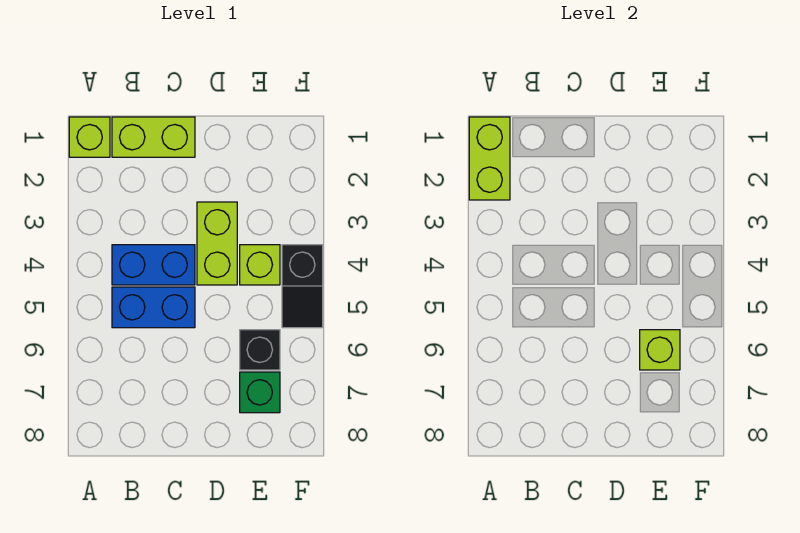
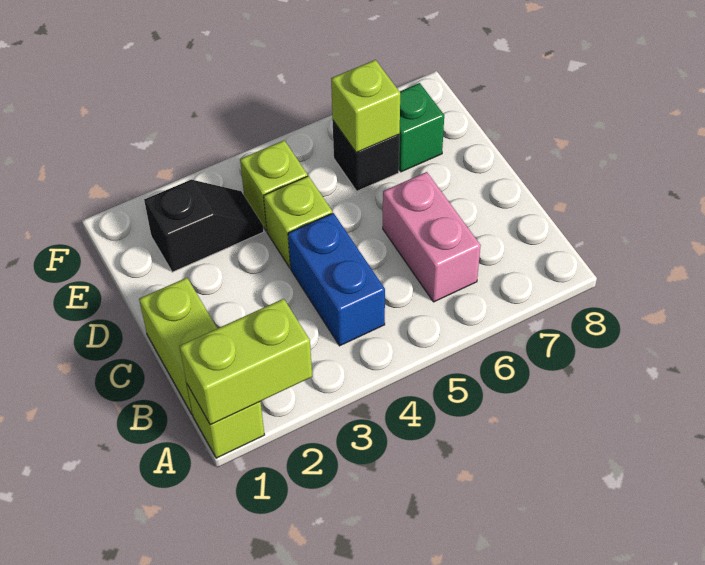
blue 1x2 brick [112,287,195,328] -> none
none -> pink 1x2 brick [383,172,481,302]
lime 1x2 brick [197,202,237,285] -> lime 1x1 brick [264,176,332,268]
black 1x2 slope [282,245,323,328] -> black 1x2 slope moved to [144,180,264,272]

